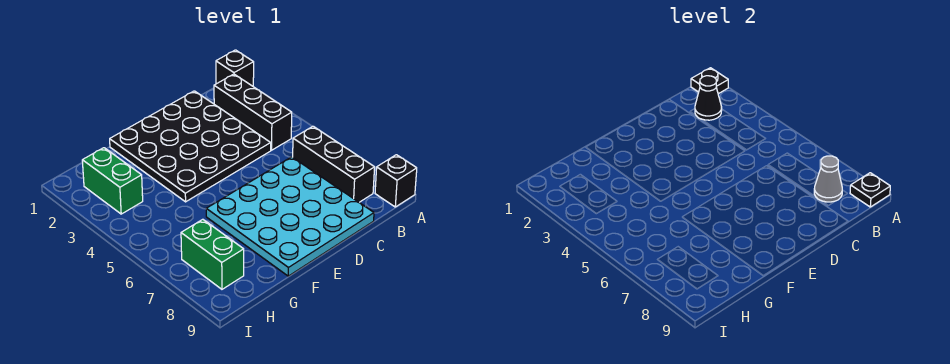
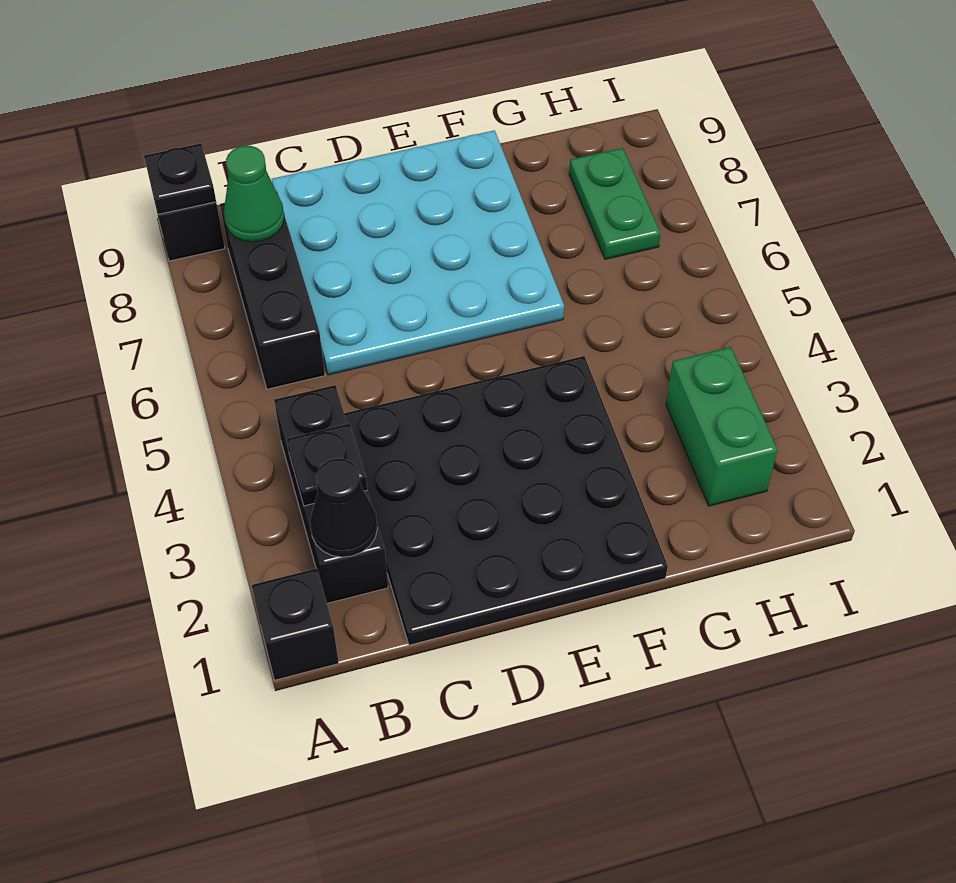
black 1x1 plate [691,68,728,94] -> black 1x1 plate moved to [287,423,367,506]
grey 1x1 cone [814,156,842,202] -> green 1x1 cone [224,146,284,242]
green 1x2 brick [181,219,244,289] -> green 1x2 plate [569,148,661,259]

